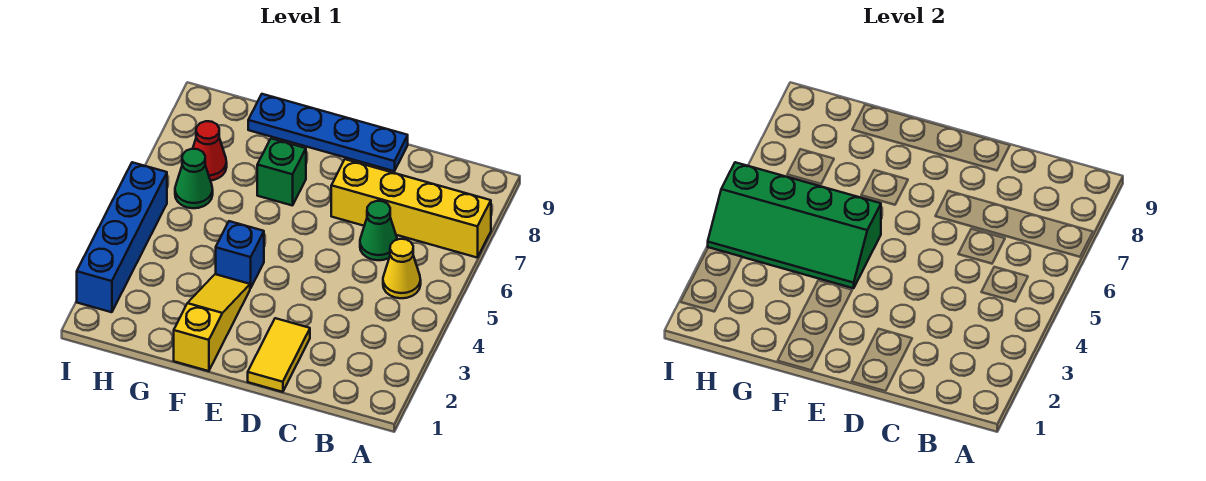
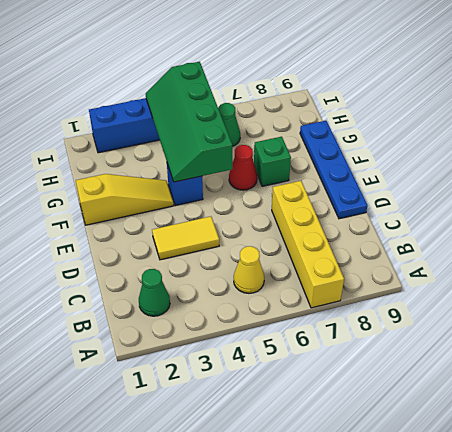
green 1x1 cone [360,201,397,260] -> green 1x1 cone moved to [139,269,170,316]
yellow 1x2 tile [248,318,310,392] -> yellow 1x2 tile moved to [152,216,219,260]
red 1x1 cone [193,121,227,181] -> red 1x1 cone moved to [229,145,257,190]

